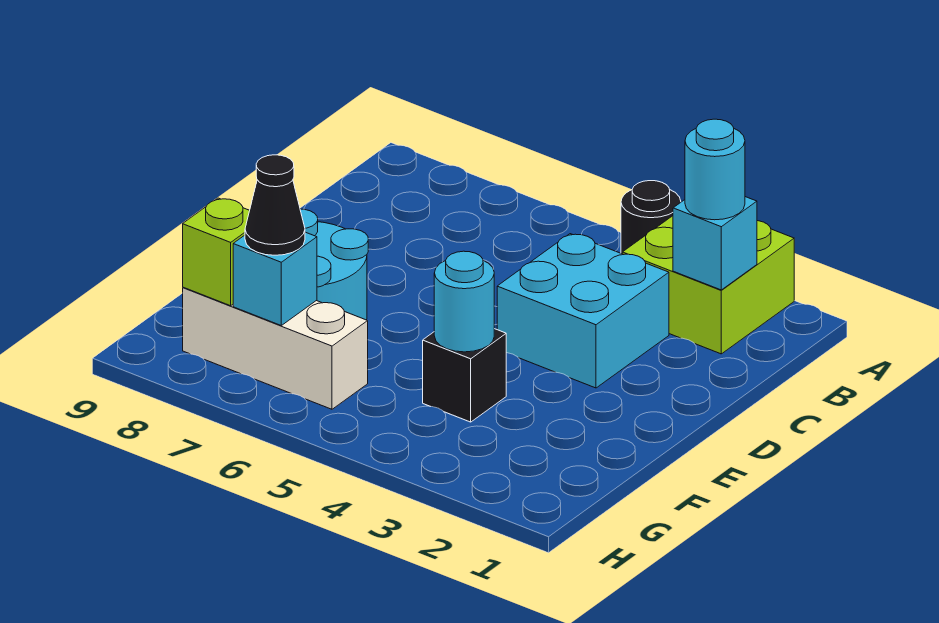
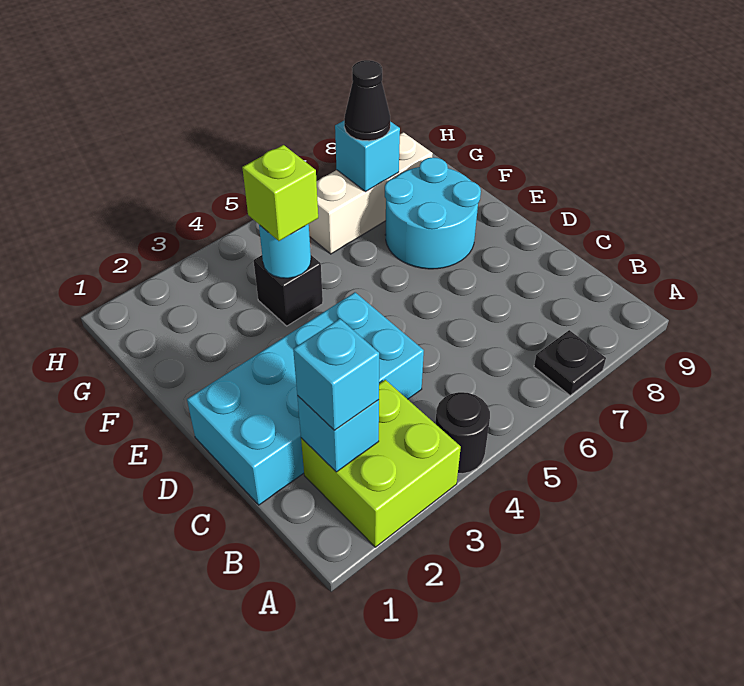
none -> black 1x1 plate [534,330,606,395]
cyan 1x1 round brick [685,119,745,220] -> cyan 1x1 brick [293,319,379,431]
cyan 2x2 brick [497,234,669,388] -> cyan 2x4 brick [187,292,424,505]
lime 1x1 brick [183,198,250,306] -> lime 1x1 brick moved to [242,145,318,241]

